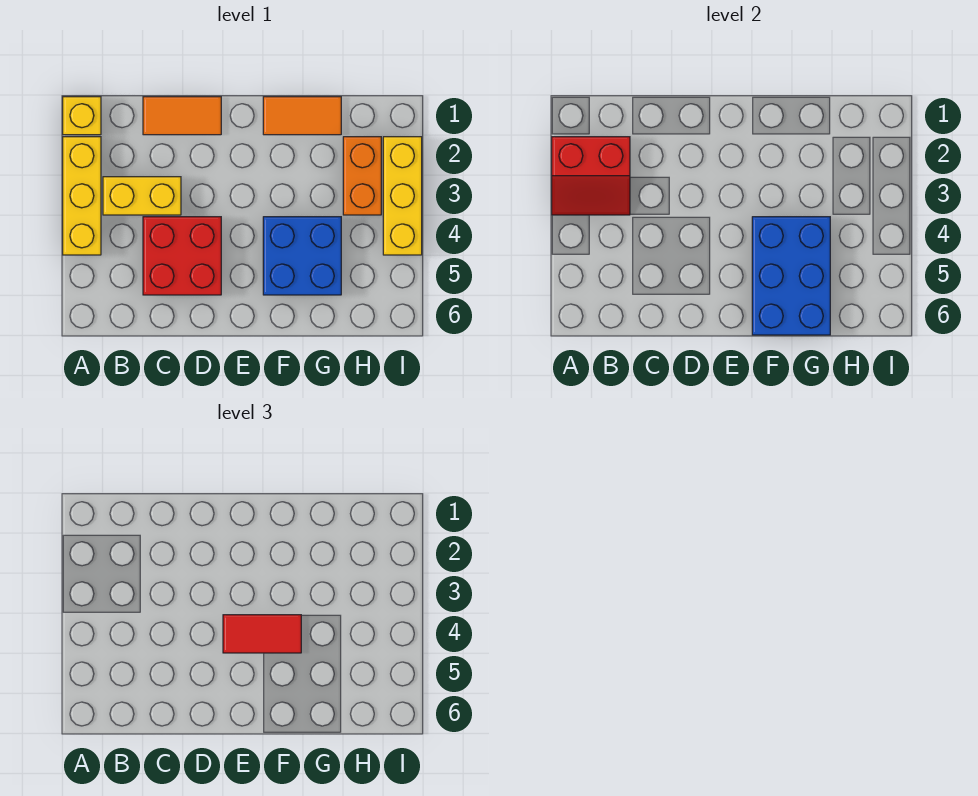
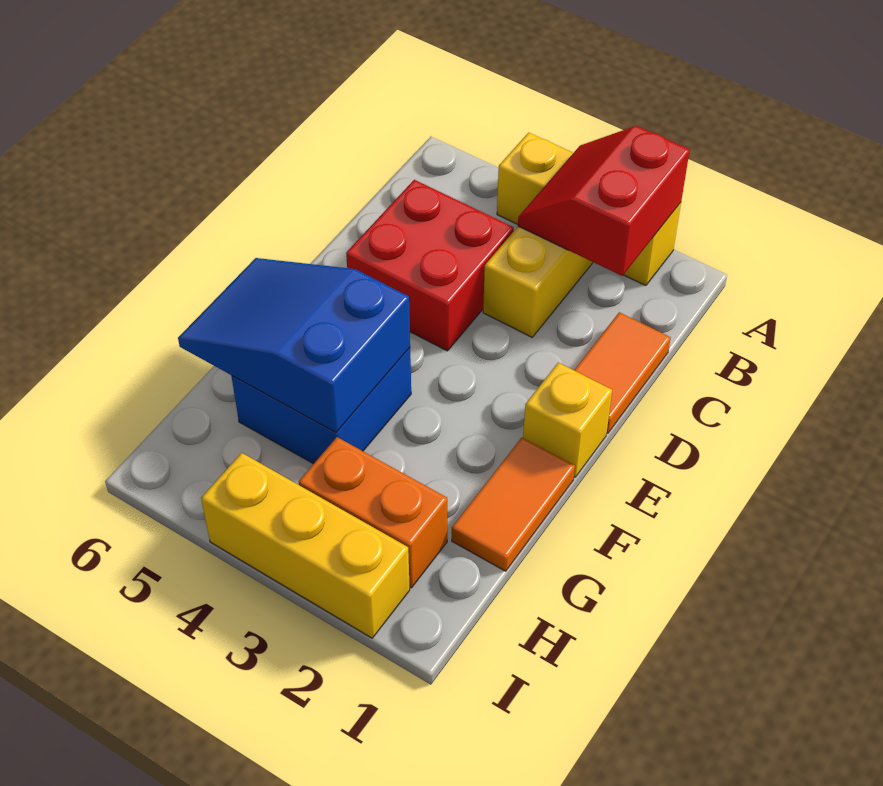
yellow 1x1 brick [63,97,101,135] -> yellow 1x1 brick moved to [523,363,612,478]
red 1x2 tile [223,615,301,653] -> none
blue 2x3 brick [752,217,830,335] -> blue 2x3 slope [178,258,410,432]

